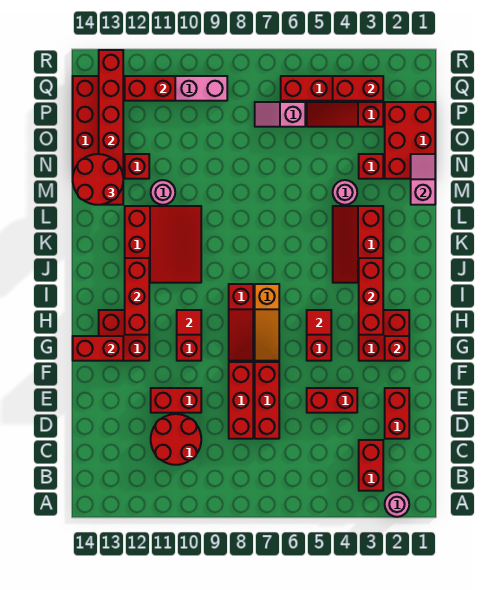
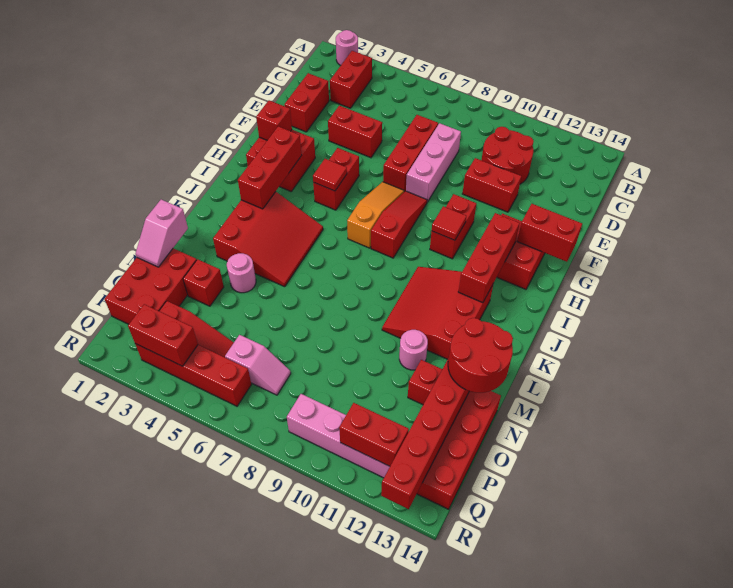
red 1x3 brick [229,362,253,439] -> pink 1x3 brick [406,123,461,202]
red 2x3 slope [333,206,383,283] -> red 3x3 slope [213,192,323,287]

